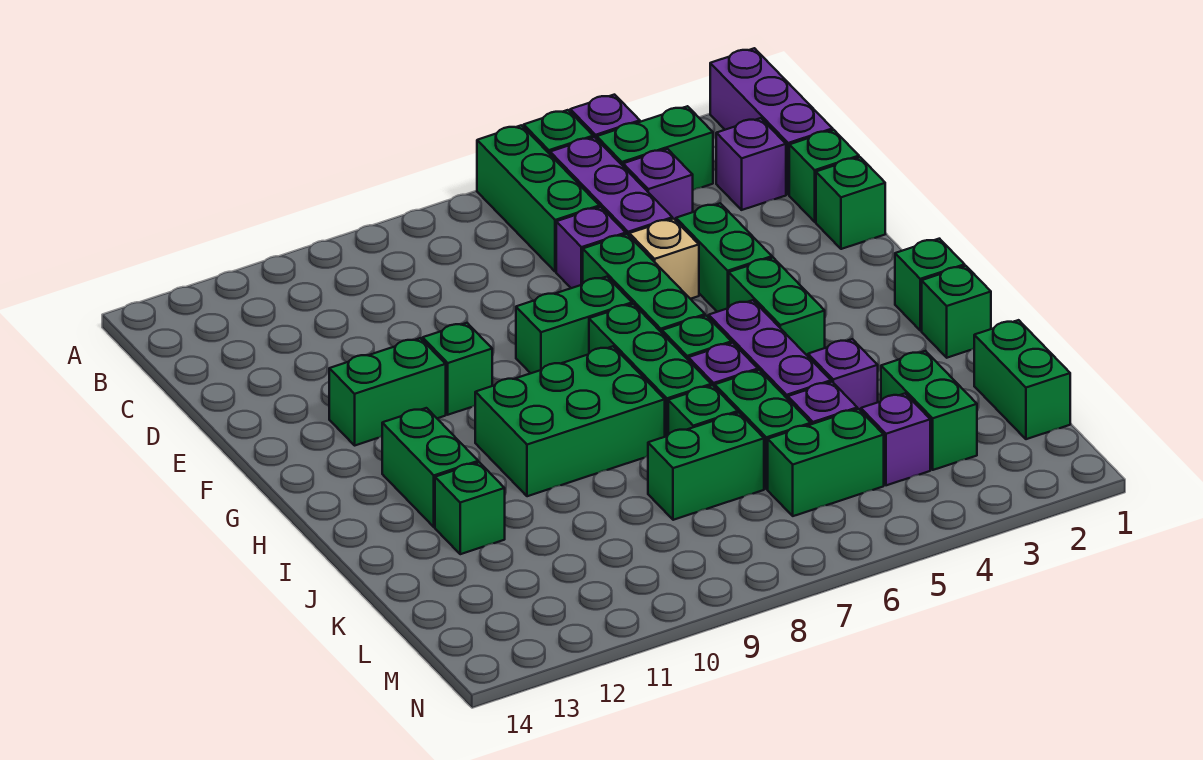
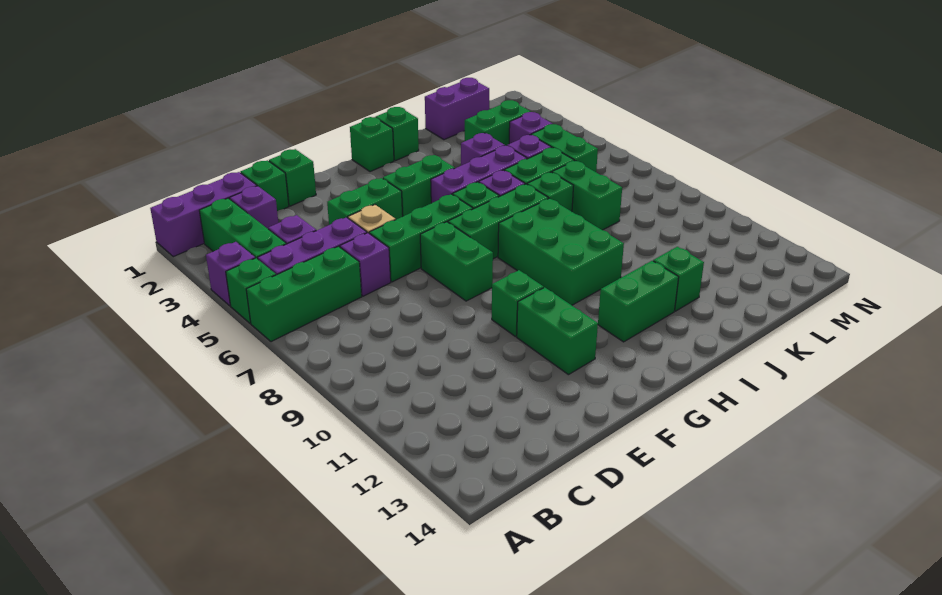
green 1x2 brick [597,106,713,190] -> green 1x3 brick [199,198,286,259]
green 1x2 brick [974,320,1070,439] -> purple 1x2 brick [425,78,489,140]

